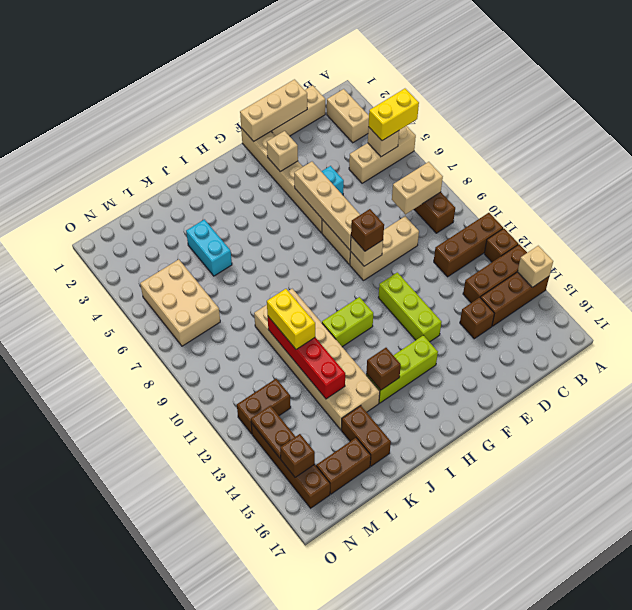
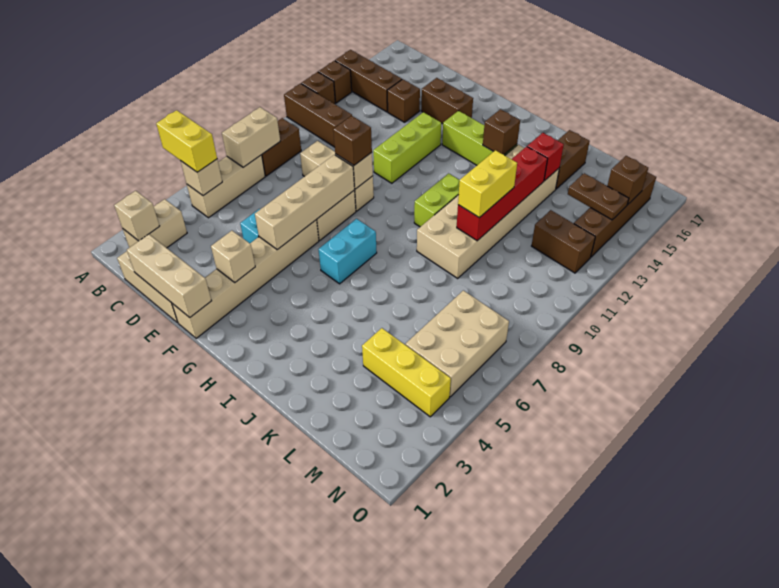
tan 1x3 brick [349,126,416,183] -> tan 1x3 brick turned to [187,155,265,218]
brown 1x3 brick [463,244,527,303] -> brown 1x1 brick [318,61,352,103]
tan 1x1 brick [518,246,553,287] -> tan 1x1 brick moved to [114,191,159,241]
tan 1x2 brick [392,162,443,214] -> tan 1x2 brick turned to [222,107,280,167]
lime 1x2 brick [322,297,373,347] -> lime 1x2 brick turned to [414,173,460,227]
cyan 1x2 brick [186,219,232,276] -> cyan 1x2 brick moved to [318,219,377,284]
none -> red 1x1 brick [527,133,564,181]
none -> yellow 1x3 brick [362,328,451,417]
brown 1x2 brick [316,438,371,494] -> brown 1x2 brick moved to [421,78,473,124]
brown 1x2 plate [251,406,296,458] -> brown 1x2 plate turned to [568,173,629,220]

